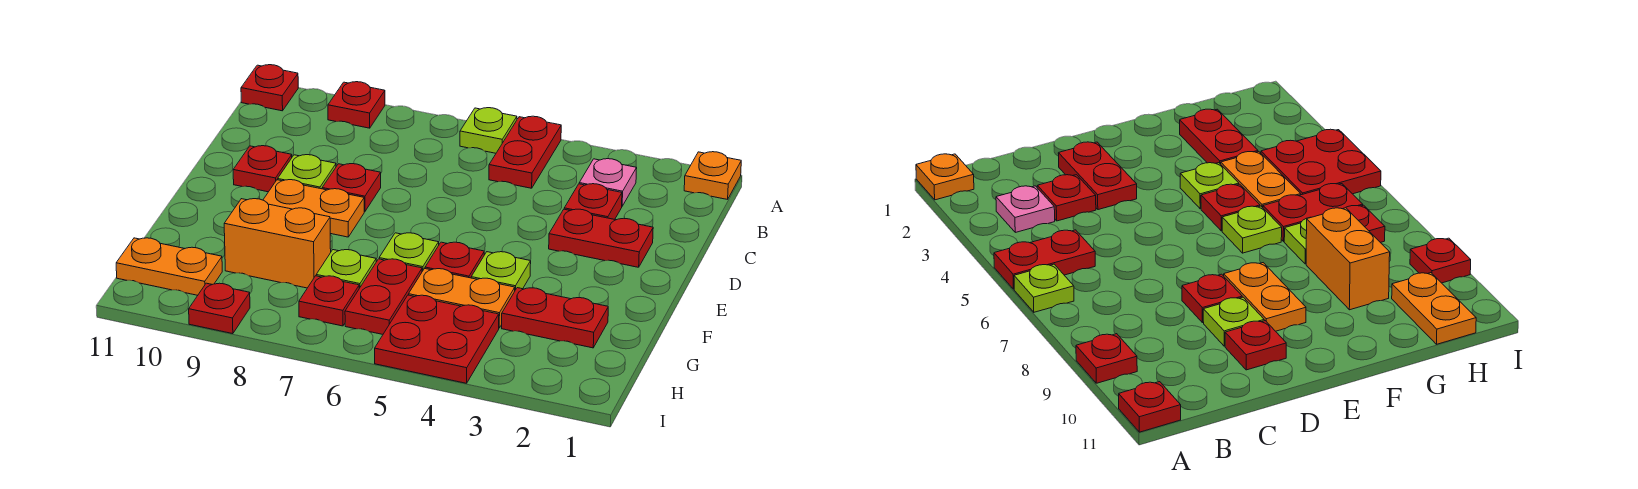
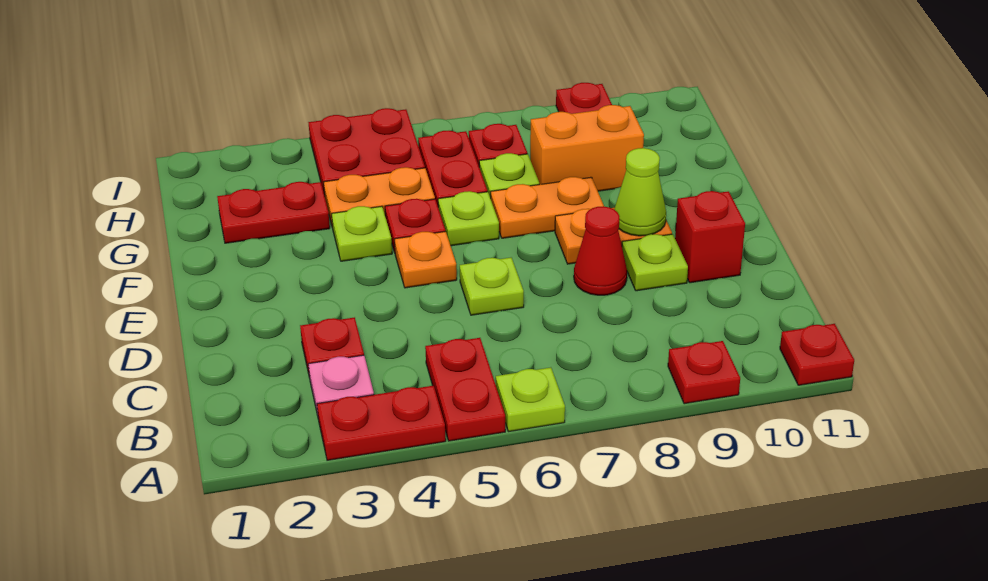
orange 1x1 plate [684,152,741,199] -> orange 1x1 plate moved to [394,231,457,288]
red 1x2 plate [549,209,653,267] -> red 1x2 plate moved to [317,386,446,460]
none -> lime 1x1 plate [460,258,524,315]
red 1x1 plate [322,164,381,212] -> red 1x1 cone [574,206,627,295]
red 1x1 plate [233,146,292,192] -> red 1x1 brick [675,191,745,283]
none -> lime 1x1 cone [614,148,666,236]
orange 1x2 plate [116,238,222,295] -> orange 1x2 plate moved to [491,177,604,238]

